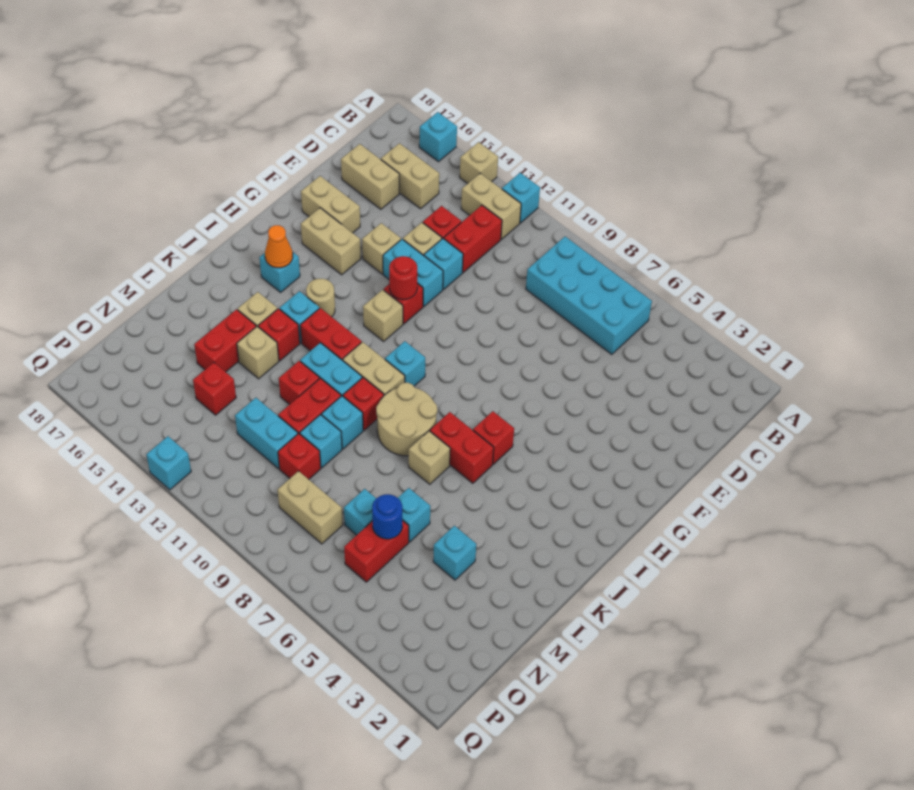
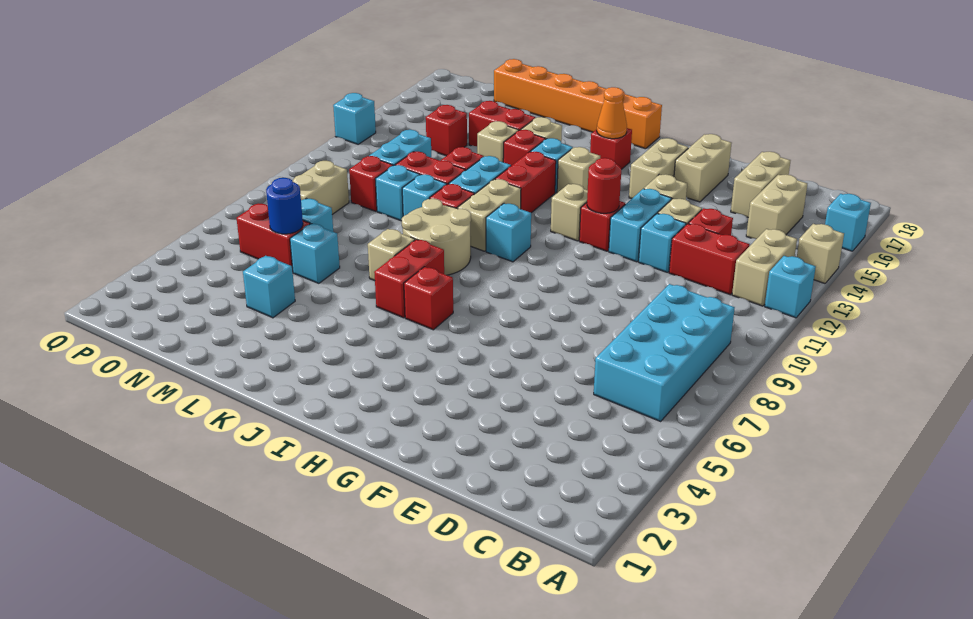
tan 1x1 round brick [306,279,335,317] -> tan 1x1 brick [557,147,600,193]
cyan 1x1 brick [259,252,300,292] -> red 1x1 brick [590,128,632,169]
none -> orange 1x6 brick [494,59,662,149]

